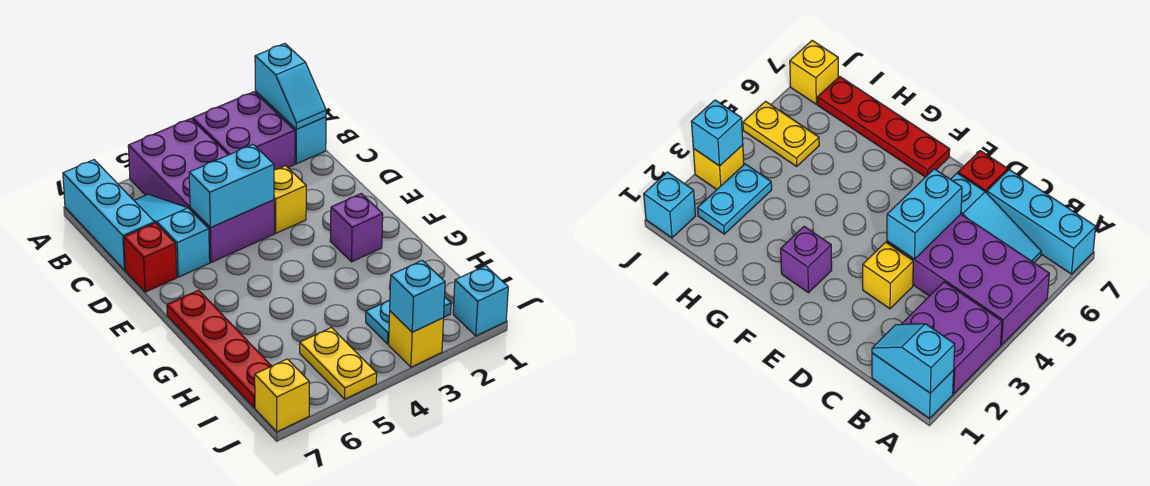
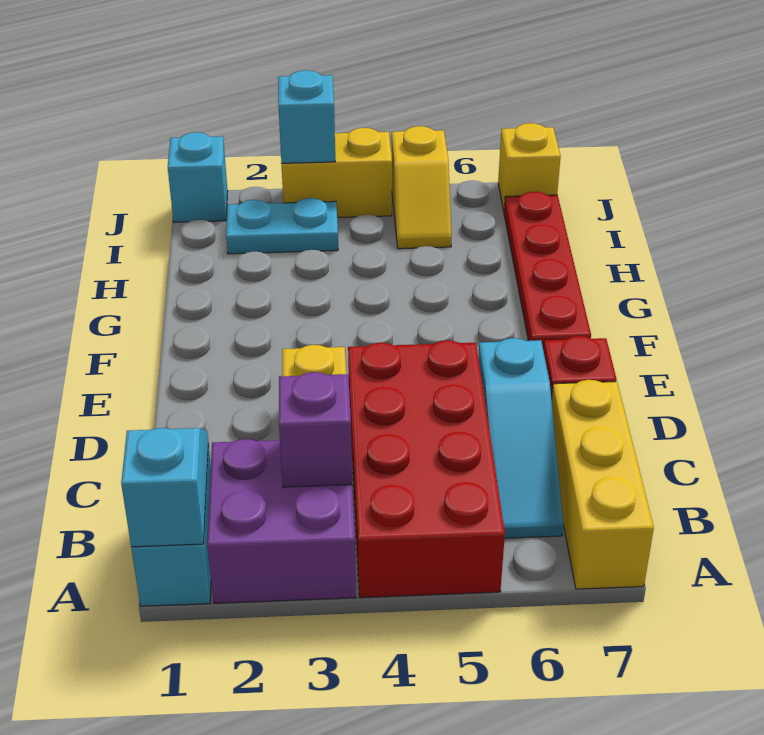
purple 2x4 brick [128,119,274,262] -> red 2x4 brick [348,340,505,598]
cyan 1x3 brick [63,160,155,270] -> yellow 1x3 brick [552,380,654,589]
cyan 1x2 brick [189,144,274,228] -> none
purple 1x1 brick [330,194,383,262] -> purple 1x1 brick moved to [279,372,352,487]
yellow 1x2 plate [300,327,377,399] -> yellow 1x2 slope [392,126,452,249]
yellow 1x1 brick [389,311,444,367] -> yellow 1x2 brick [281,128,392,218]

